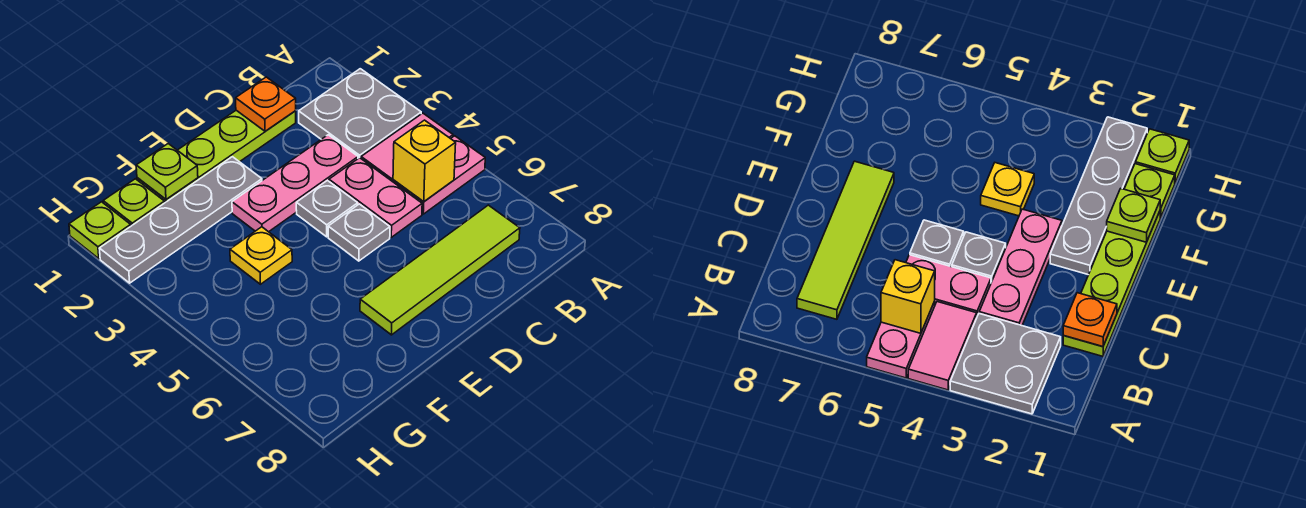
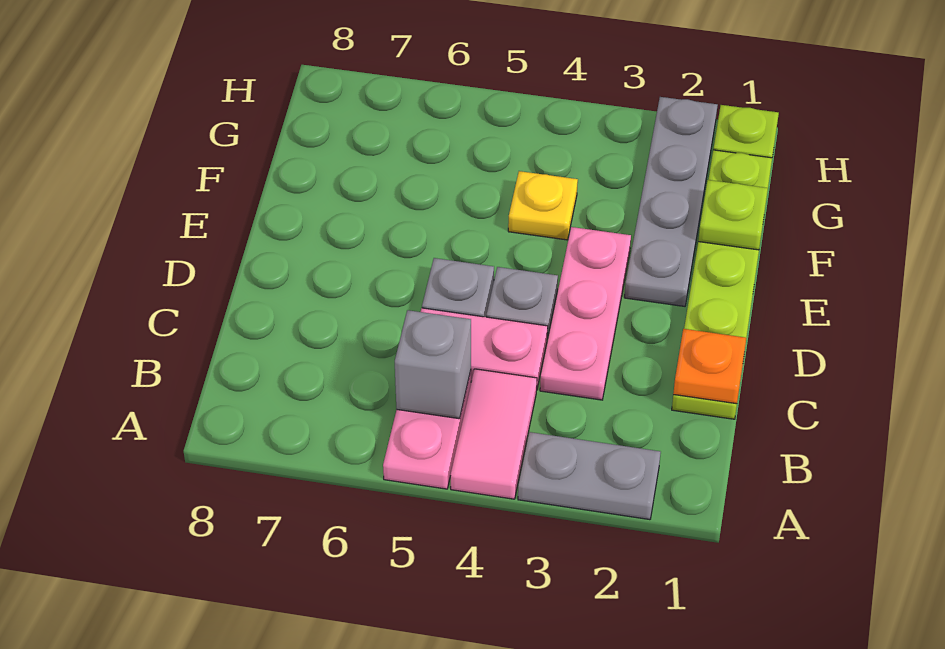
grey 2x2 plate [299,69,421,158] -> grey 1x2 plate [518,432,661,520]
yellow 1x1 brick [393,120,456,202] -> grey 1x1 brick [395,310,471,419]
lime 1x4 tile [360,205,520,335] -> none

